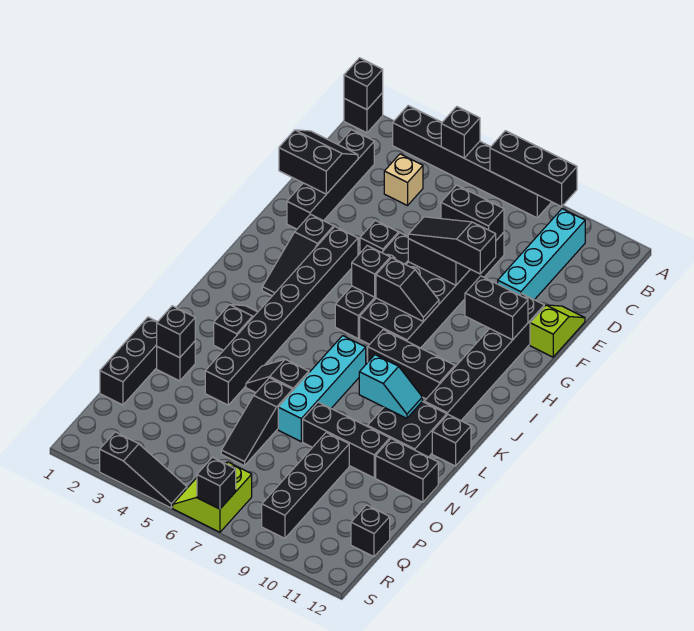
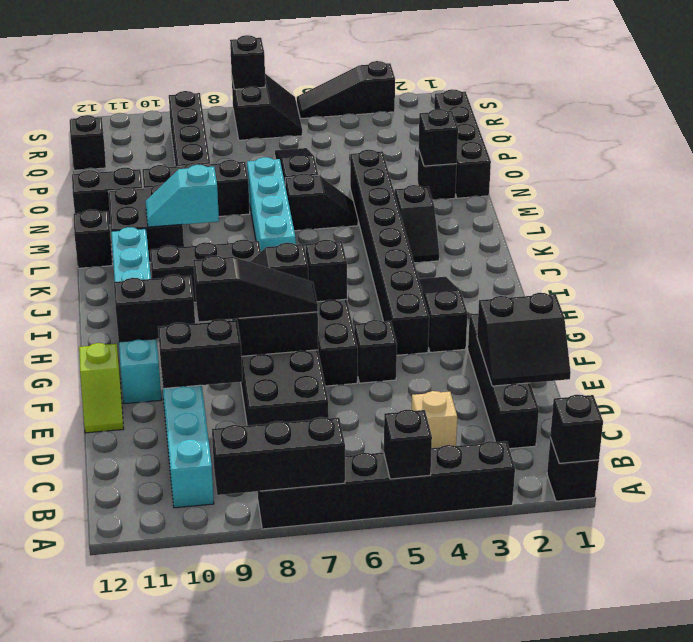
black 1x2 brick [441,185,504,240] -> black 1x2 brick moved to [158,319,243,389]
black 1x6 brick [424,293,544,421] -> cyan 1x6 brick [111,227,162,404]
black 1x3 brick [100,317,157,405] -> black 1x4 brick [434,89,491,198]
lime 2x2 slope [173,462,252,532] -> black 2x2 slope [232,74,302,140]

